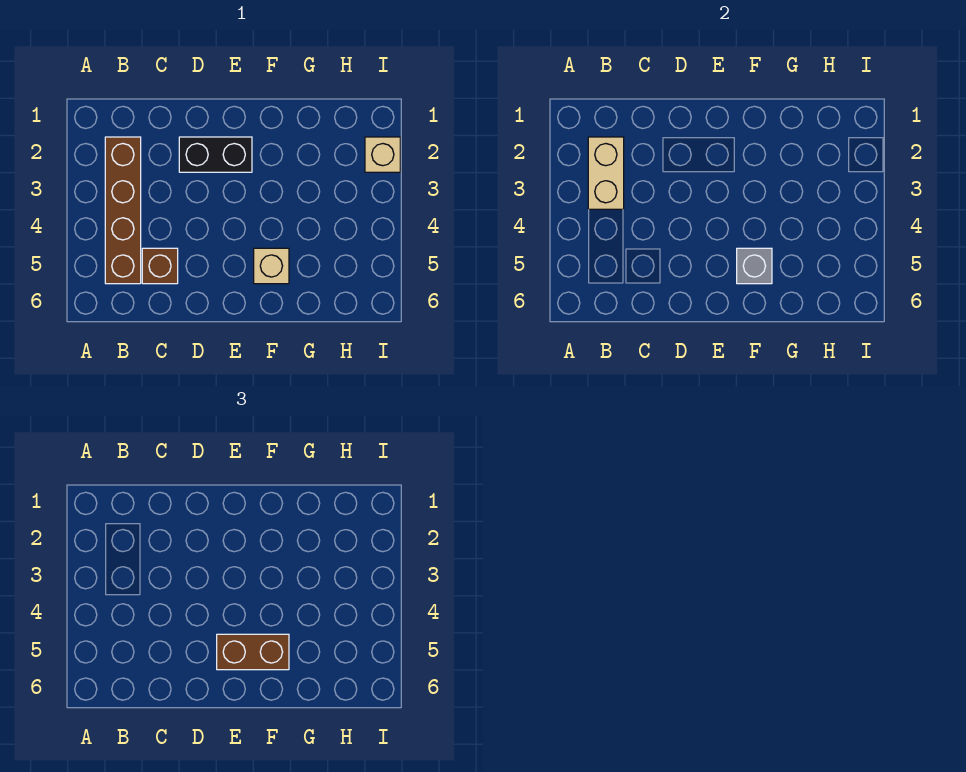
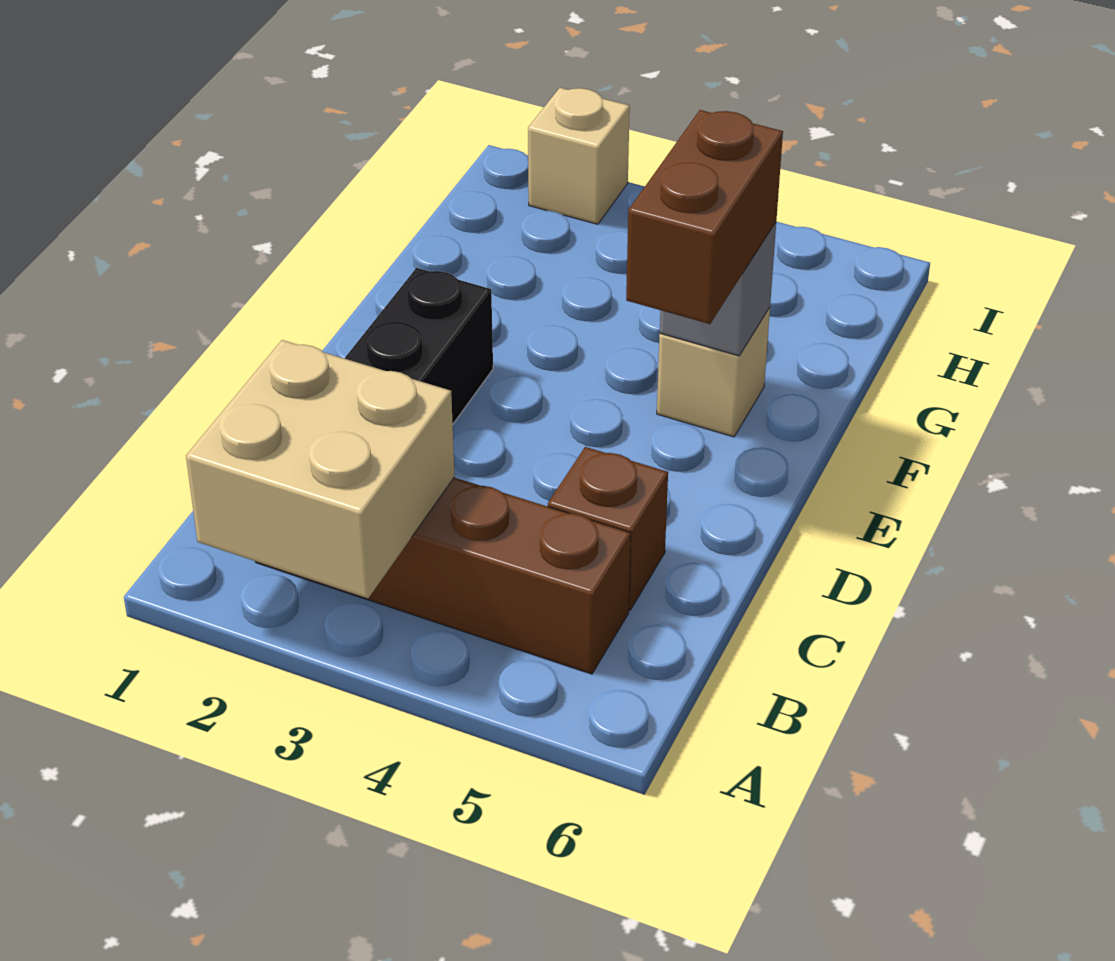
tan 1x2 brick [588,137,624,209] -> tan 2x2 brick [186,340,455,598]

